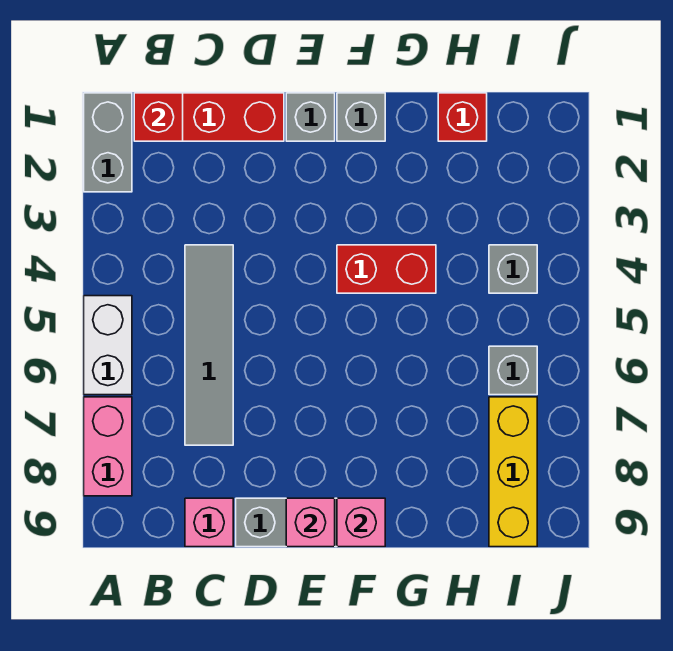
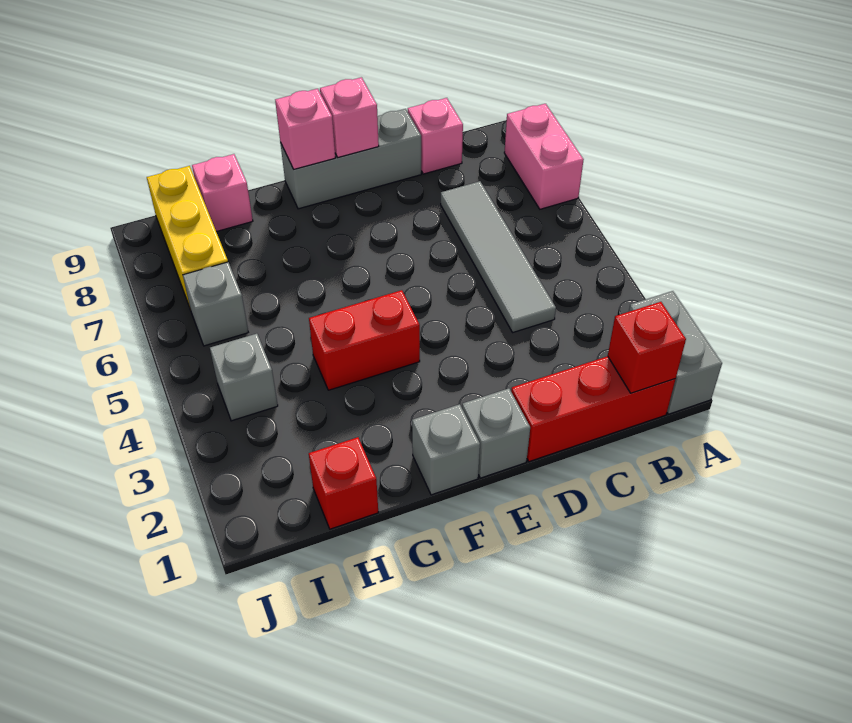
white 1x2 brick [84,296,132,395] -> none
none -> pink 1x1 brick [192,154,253,232]

